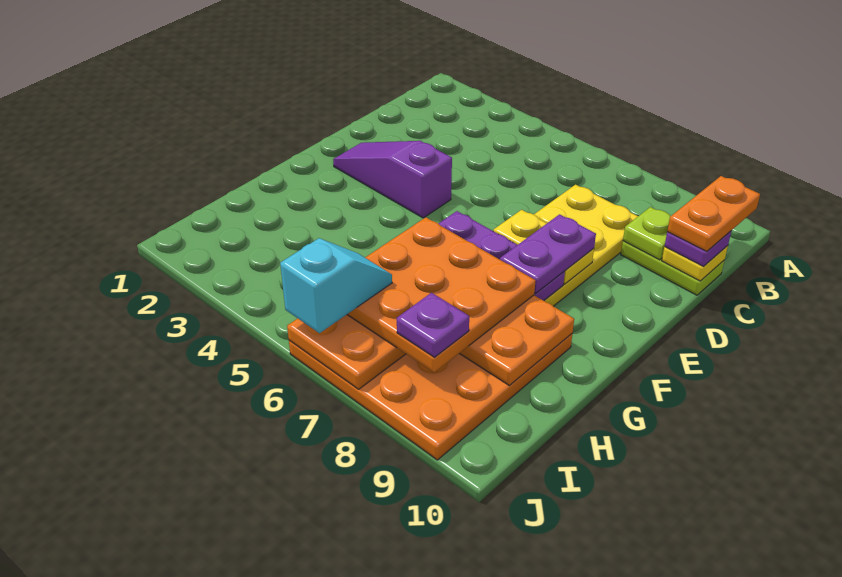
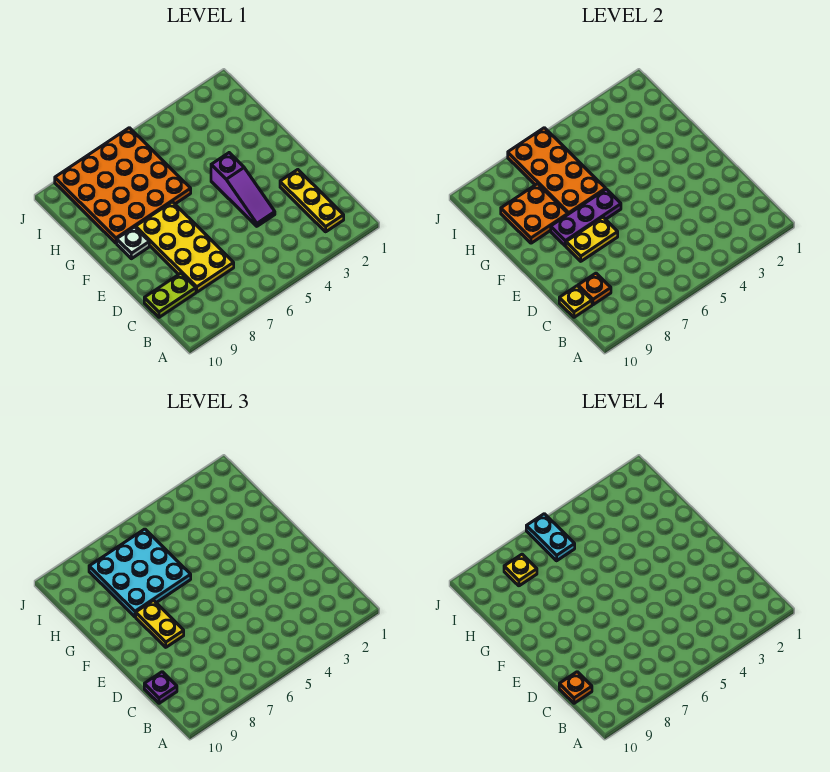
none -> yellow 1x3 plate [280,170,344,232]
orange 1x2 plate [667,176,760,251] -> orange 1x1 plate [559,672,592,703]
lime 1x1 plate [623,207,670,260] -> orange 1x1 plate [578,273,611,305]
purple 1x3 slope [333,141,452,218] -> purple 1x3 slope turned to [211,153,275,226]
purple 1x2 plate [500,214,596,293] -> yellow 1x2 plate [136,600,184,647]
none -> white 1x1 plate [117,227,149,259]
orange 3x3 plate [347,217,536,372] -> cyan 3x3 plate [89,529,191,617]
cyan 1x2 slope [280,238,392,333] -> cyan 1x2 plate [526,514,575,561]
purple 1x1 plate [397,293,469,357] -> yellow 1x1 plate [504,554,537,586]

